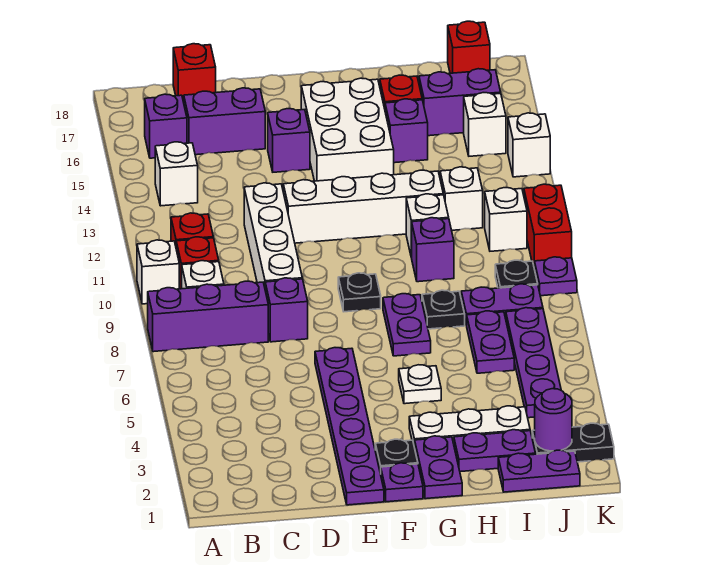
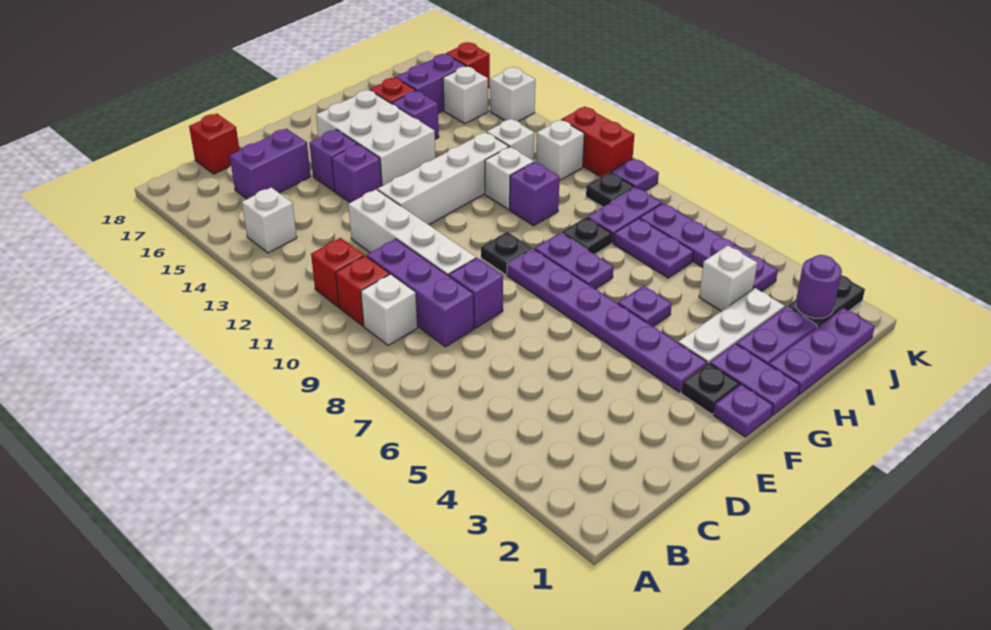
purple 1x3 brick [148,281,268,352] -> purple 1x3 brick turned to [367,239,474,347]
white 1x1 brick [137,240,179,304] -> white 1x1 brick moved to [699,246,757,311]
purple 1x1 brick [145,94,187,158] -> purple 1x1 brick moved to [332,144,382,203]
purple 1x6 plate [315,348,384,505] -> purple 1x6 plate moved to [507,249,707,392]
white 1x1 plate [399,365,441,404] -> purple 1x1 plate [618,286,672,326]
purple 1x2 plate [498,450,580,492] -> purple 1x3 plate [769,308,875,395]
red 1x1 brick [448,21,490,73] -> red 1x1 brick moved to [446,42,490,88]

